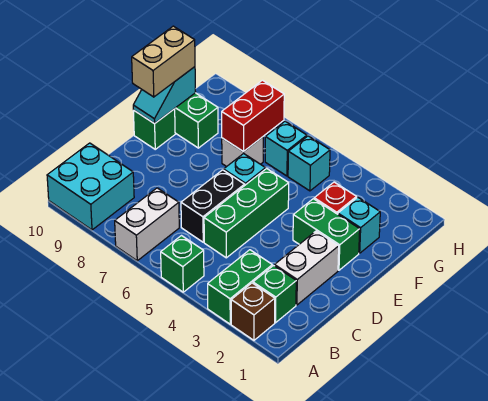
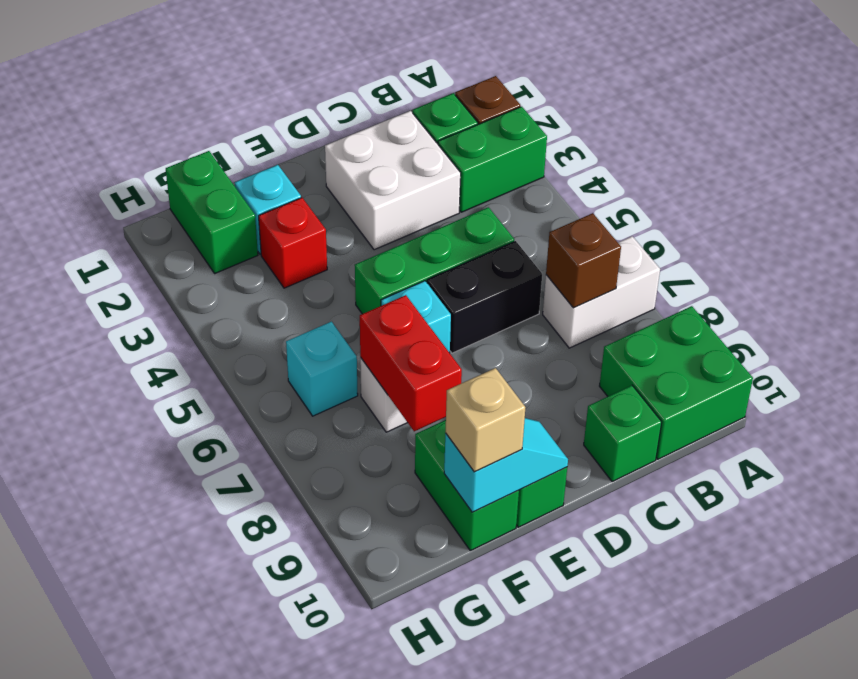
green 1x1 brick [161,236,204,292] -> green 1x1 brick moved to [584,385,662,482]
cyan 2x2 brick [47,143,134,230] -> green 2x2 brick [600,306,753,459]
none -> brown 1x1 brick [546,213,621,308]
white 1x2 brick [275,231,339,305] -> white 2x2 brick [325,111,461,250]
green 1x2 brick [293,199,360,270] -> green 1x2 brick moved to [166,151,258,273]
tan 1x2 brick [132,26,195,97] -> tan 1x1 brick [445,368,525,472]
red 1x2 brick [222,80,284,152] -> red 1x2 brick turned to [360,295,462,431]
cyan 1x1 brick [288,136,330,191] -> none

